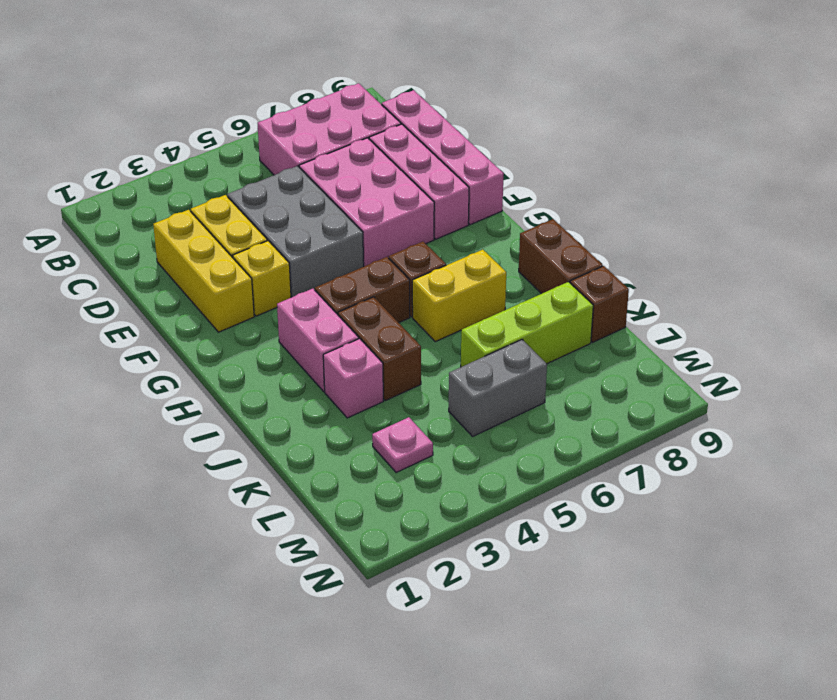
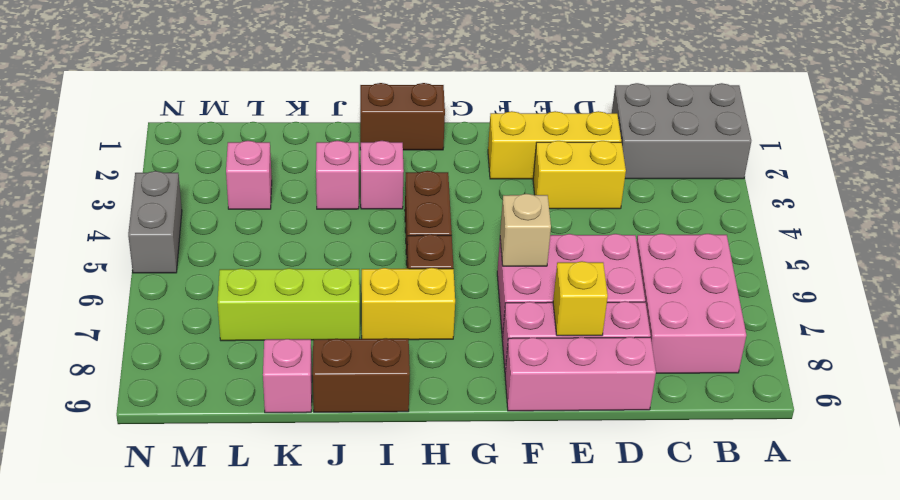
pink 1x4 brick [382,90,504,225] -> pink 1x3 brick [505,337,656,411]
grey 2x3 brick [227,166,364,297] -> grey 2x3 brick moved to [612,83,751,179]
yellow 1x1 brick [233,241,291,316] -> yellow 1x1 brick moved to [553,261,608,336]
none -> tan 1x1 brick [500,194,551,266]
pink 1x2 brick [277,289,359,391] -> pink 1x1 brick [361,141,404,209]
brown 1x2 brick [338,297,421,401] -> brown 1x2 brick moved to [360,83,445,150]
yellow 1x2 brick [412,250,506,342] -> yellow 1x2 brick turned to [362,268,455,340]
lime 1x3 brick [461,282,593,367] -> lime 1x3 brick turned to [217,268,360,341]
brown 1x1 brick [570,266,629,343] -> pink 1x1 brick [263,339,312,413]
pink 1x1 plate [372,417,433,473] -> pink 1x1 brick [226,141,272,209]
grey 1x2 brick [449,340,547,436] -> grey 1x2 brick moved to [128,171,182,273]

